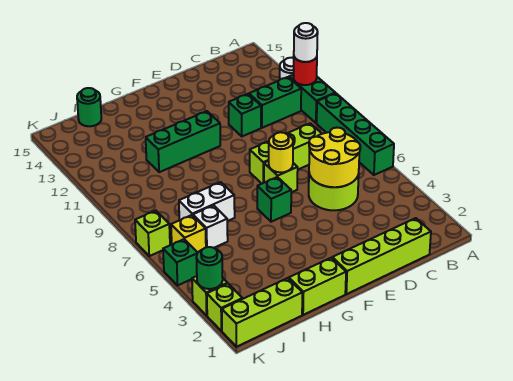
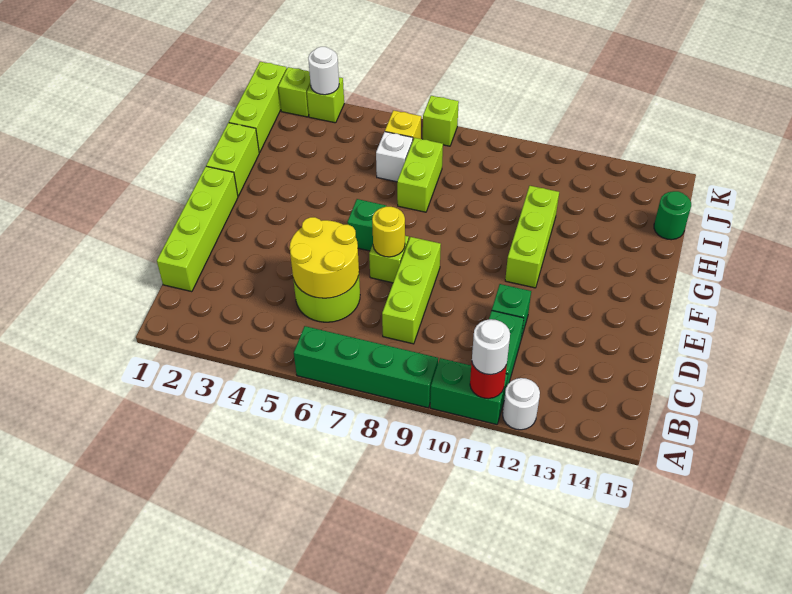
green 1x3 brick [146,111,220,172] -> lime 1x3 brick [505,186,559,288]
white 1x2 brick [179,182,235,221] -> lime 1x2 brick [397,138,443,212]
green 1x1 round brick [196,247,223,289] -> white 1x1 round brick [308,47,339,95]
green 1x1 brick [163,239,198,285] -> none

